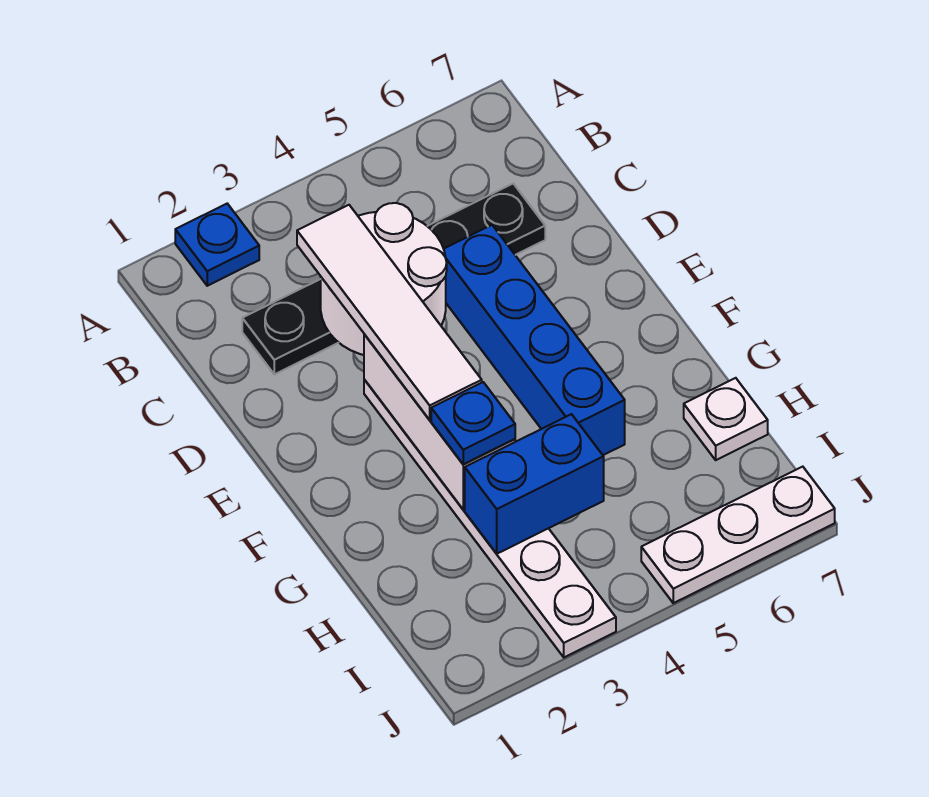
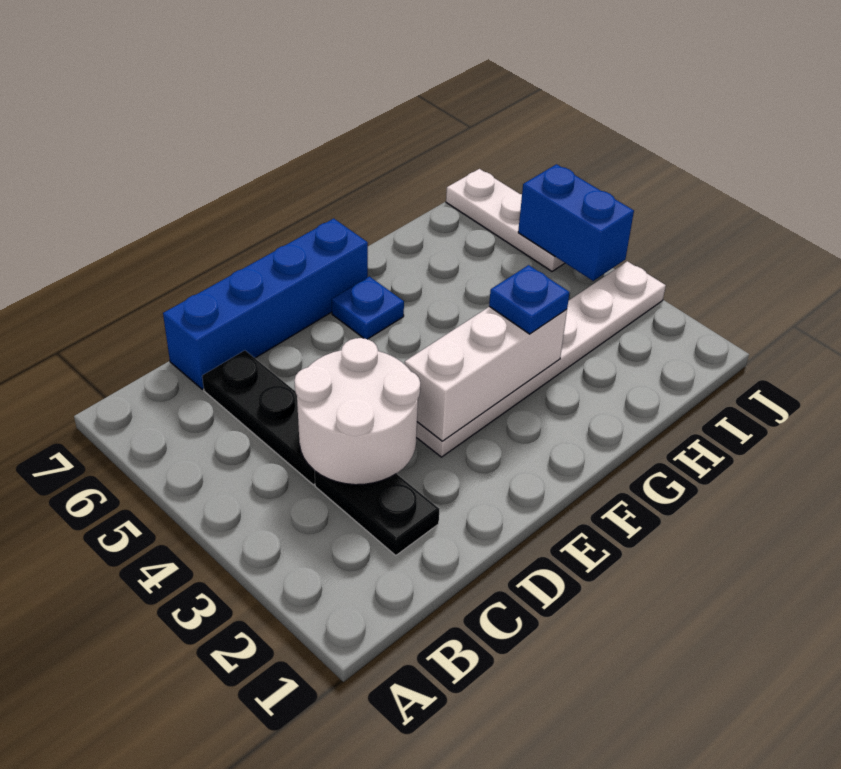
blue 1x1 plate [175,204,259,286] -> blue 1x1 plate moved to [332,277,404,339]
white 1x4 tile [297,205,482,420] -> none
blue 1x4 brick [444,225,625,455] -> blue 1x4 brick moved to [163,219,368,389]
blue 1x2 brick [465,414,604,554] -> blue 1x2 brick moved to [518,164,634,281]
white 1x1 plate [684,378,768,460] -> none

